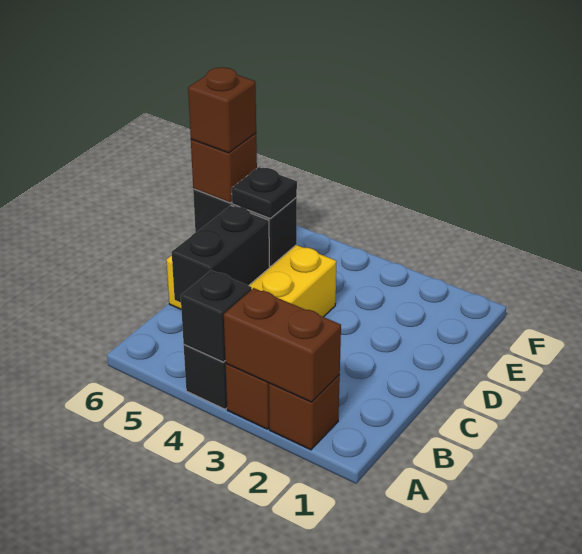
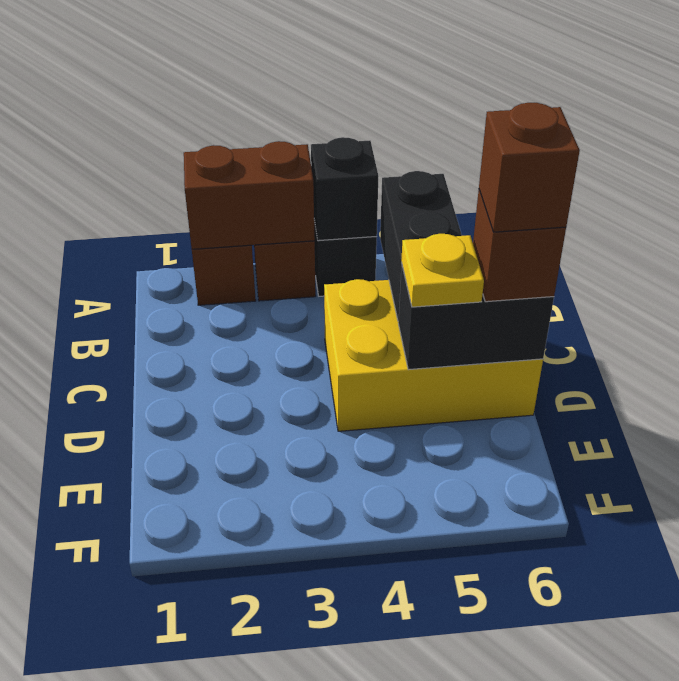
black 1x1 plate [232,167,297,219] -> yellow 1x1 plate [401,234,484,307]

